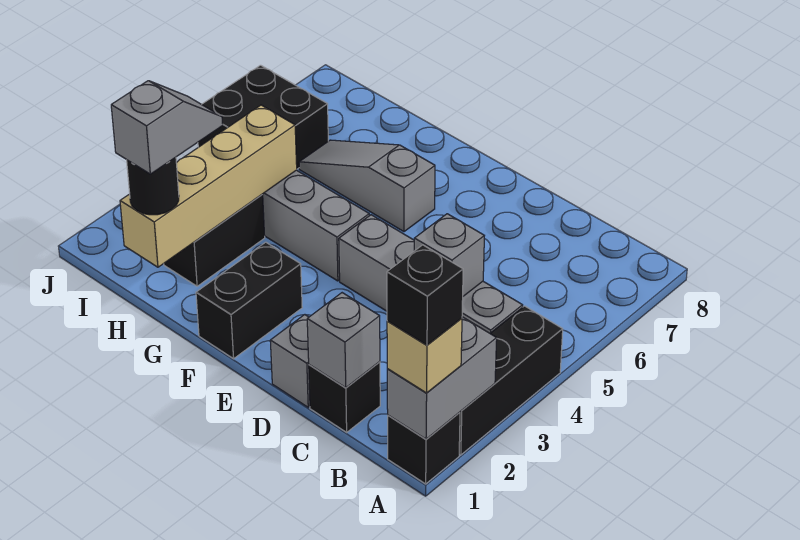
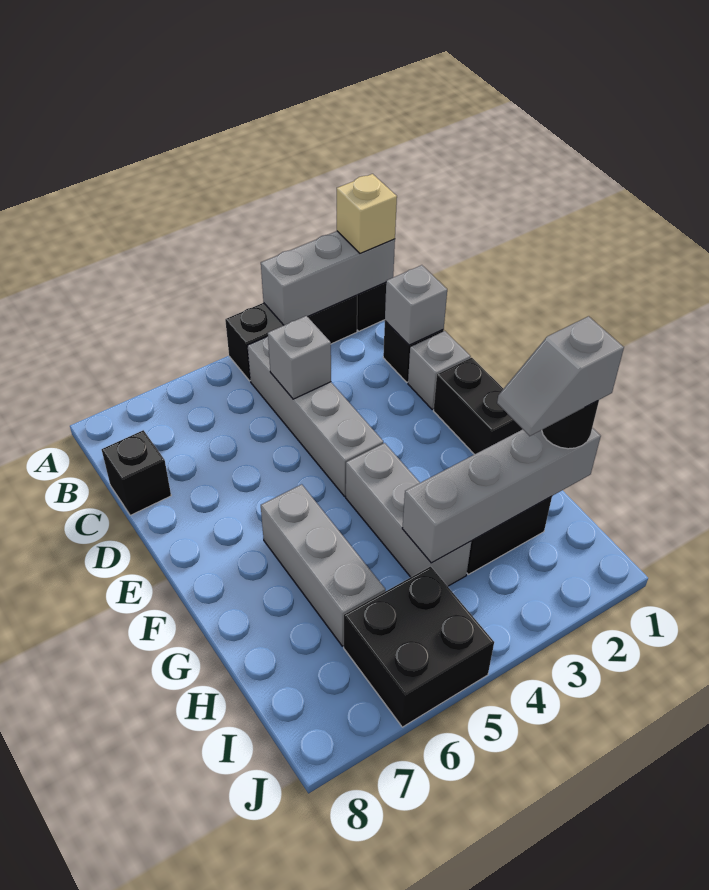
grey 1x2 brick [387,317,497,439] -> grey 1x3 brick [261,231,395,325]
black 1x1 brick [387,245,463,345] -> black 1x1 brick moved to [102,430,171,515]
black 1x2 brick [196,242,302,359] -> black 1x2 brick turned to [434,358,522,455]
grey 1x3 slope [299,140,435,232] -> grey 1x3 brick [261,484,385,646]
tan 1x4 brick [120,105,297,267] -> grey 1x4 brick [402,428,601,563]

